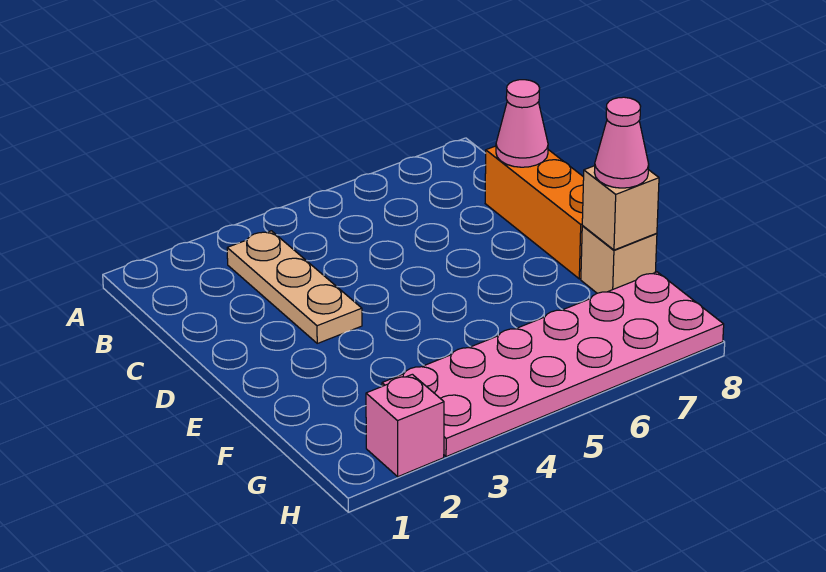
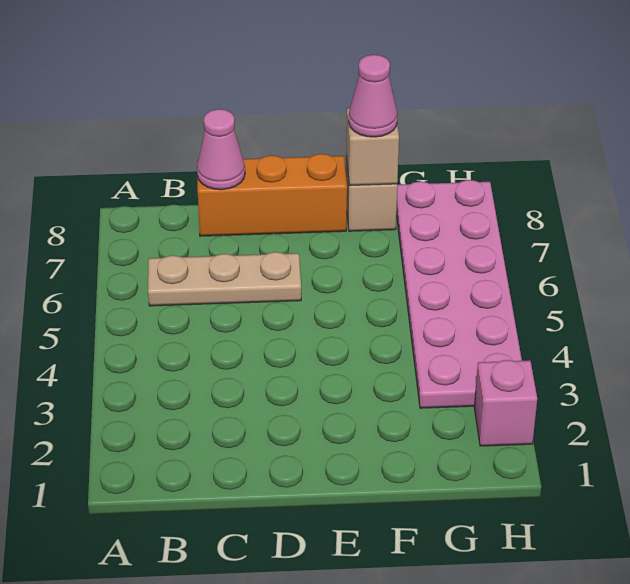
tan 1x3 plate [227,231,362,343] -> tan 1x3 plate moved to [148,252,301,306]

